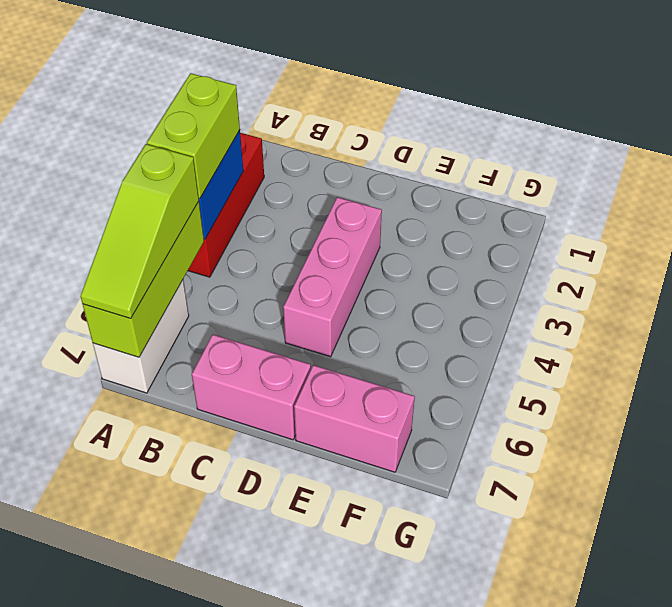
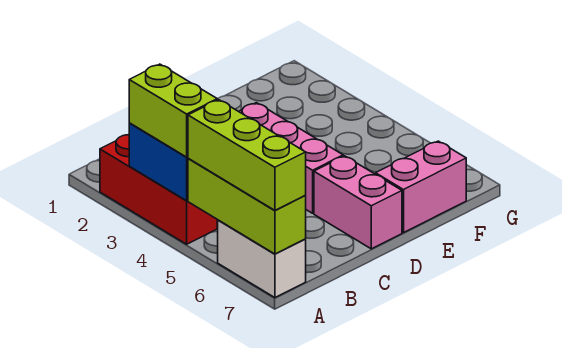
lime 1x3 slope [81,144,199,319] -> lime 1x3 brick [188,100,306,211]
pink 1x2 brick [192,335,311,440] -> pink 1x2 brick turned to [314,156,402,249]

